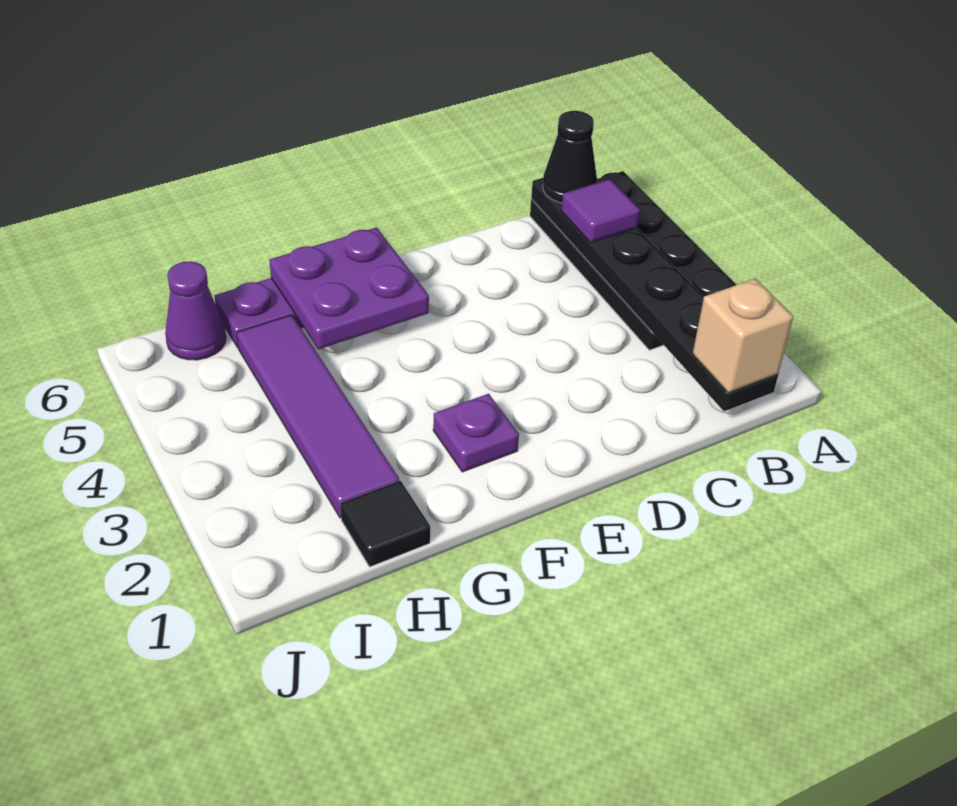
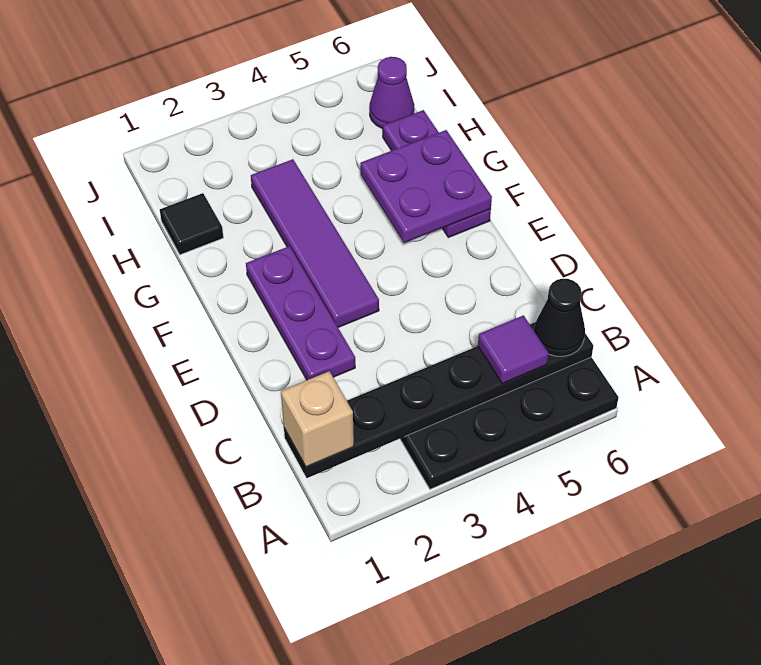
purple 1x1 plate [433,394,519,472] -> purple 1x3 plate [246,246,355,380]
purple 1x4 tile [237,315,399,518] -> purple 1x4 tile turned to [251,159,379,327]

